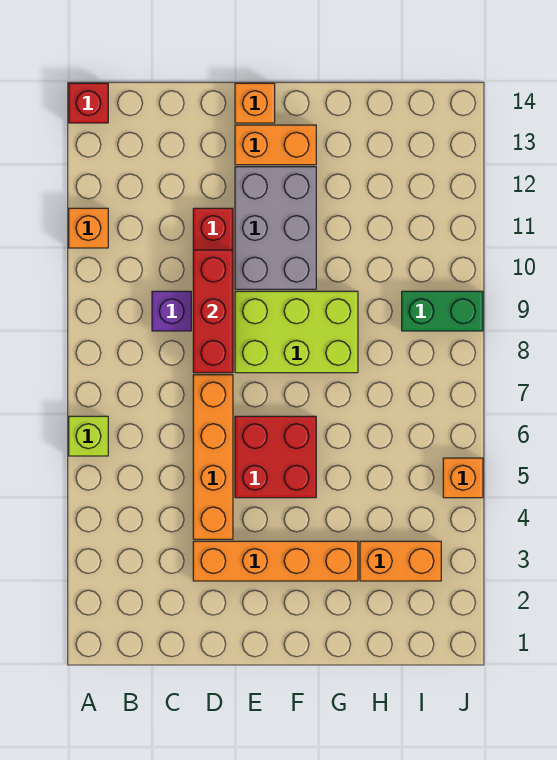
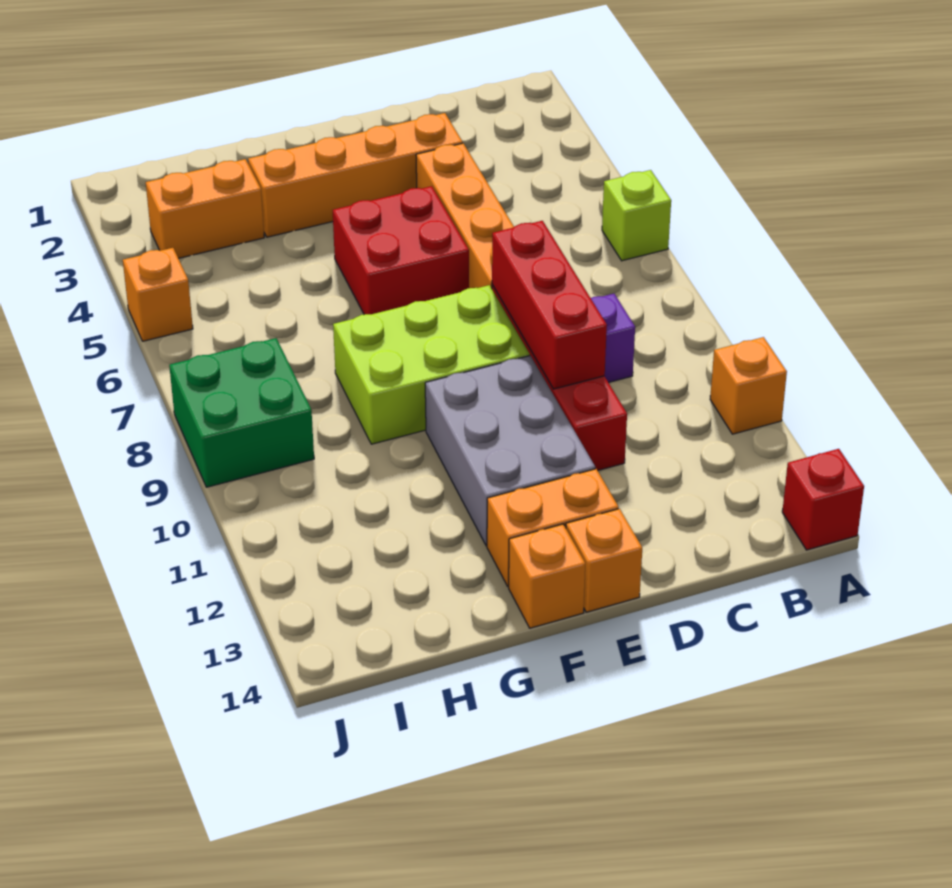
none -> orange 1x1 brick [509,524,585,628]
green 1x2 brick [402,291,483,331] -> green 2x2 brick [169,338,314,487]

